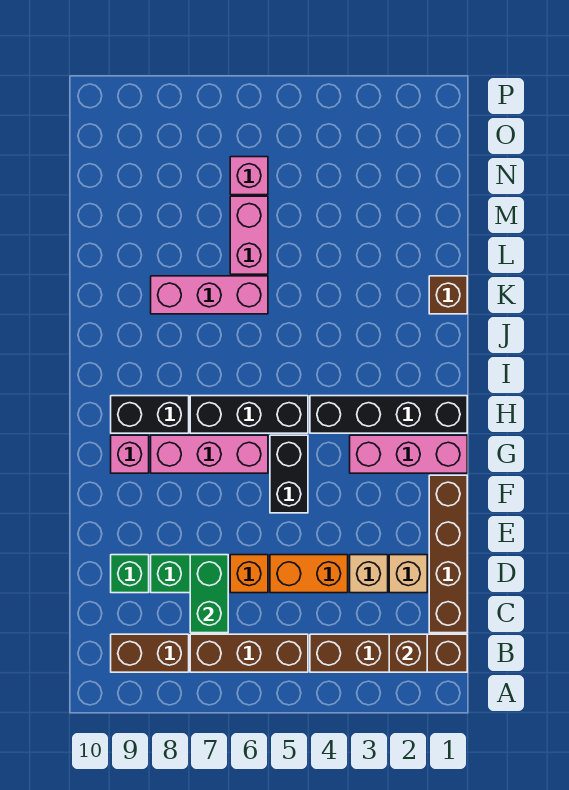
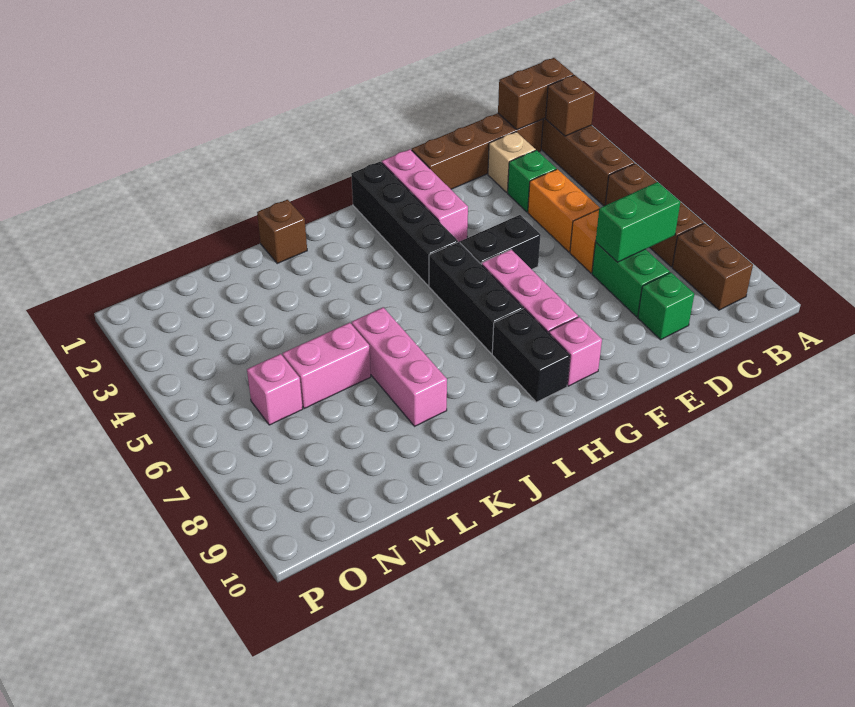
none -> brown 1x2 brick [498,58,574,130]
tan 1x1 brick [350,555,388,593] -> green 1x1 brick [508,150,556,212]

